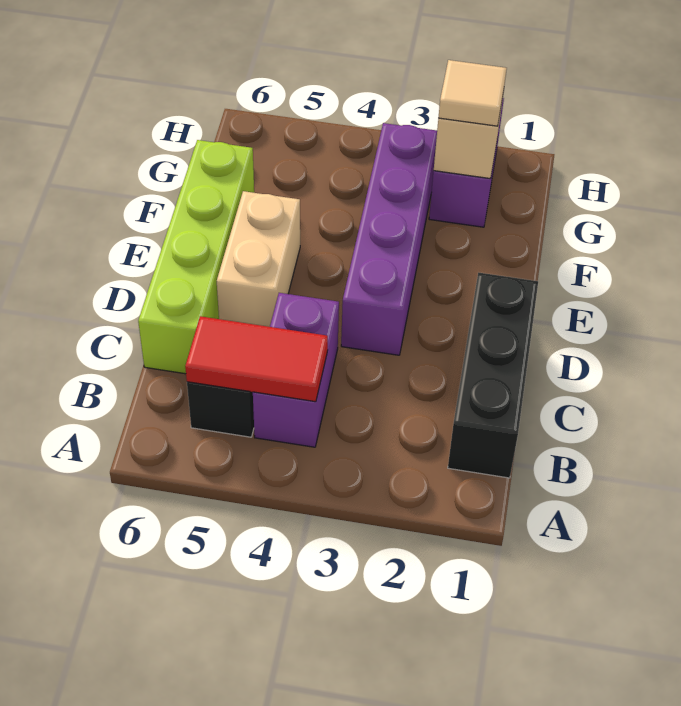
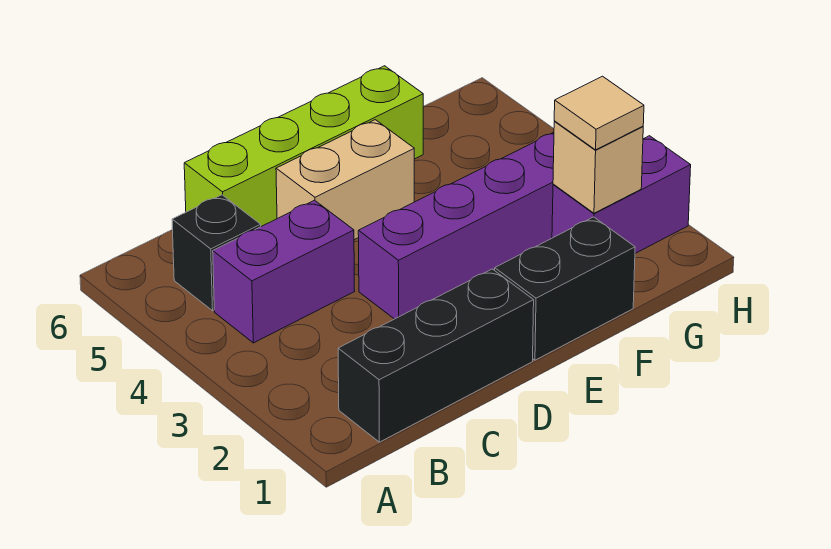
red 1x2 tile [185,316,328,402] -> none
none -> black 1x2 brick [495,217,635,360]

